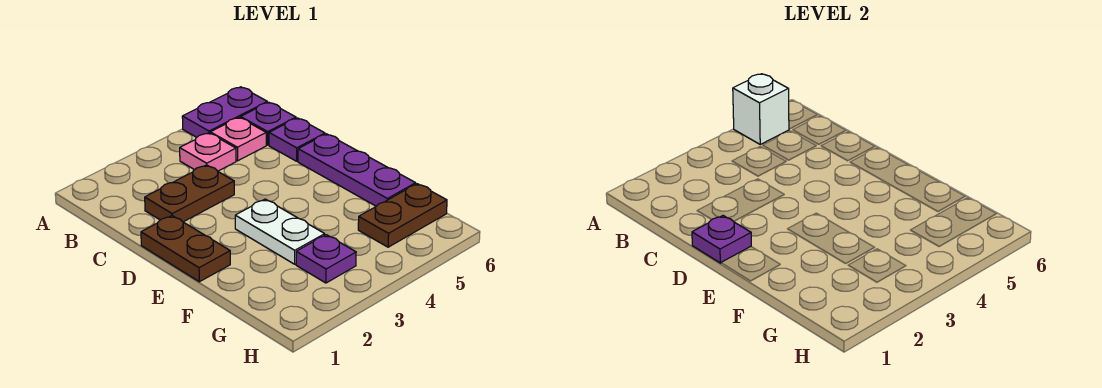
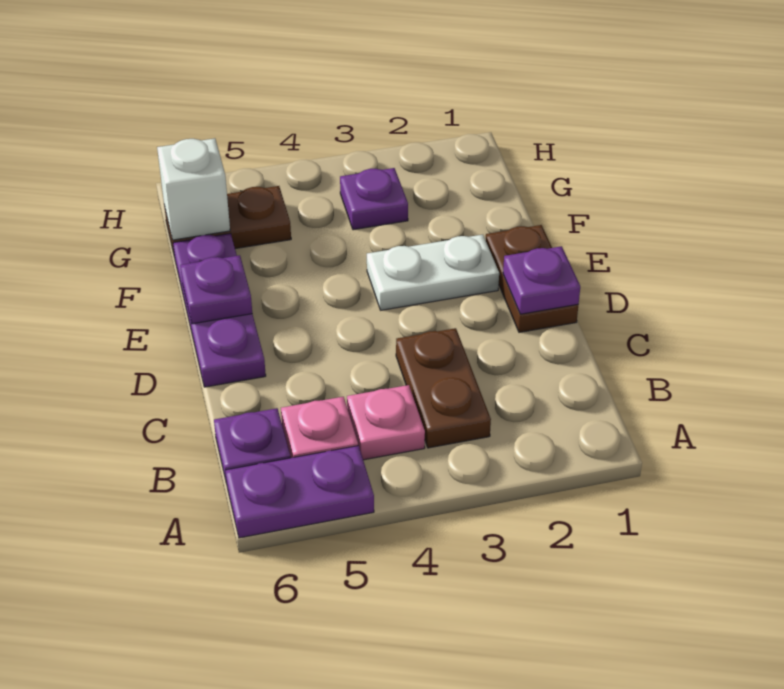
white 1x1 brick [733,74,789,144] -> white 1x1 brick moved to [157,138,230,240]
brown 1x2 plate [145,165,234,222] -> brown 1x2 plate turned to [396,328,491,448]
purple 1x1 plate [269,118,325,161] -> purple 1x1 plate moved to [180,255,252,324]
white 1x2 plate [235,199,325,264] -> white 1x2 plate turned to [367,235,499,310]

